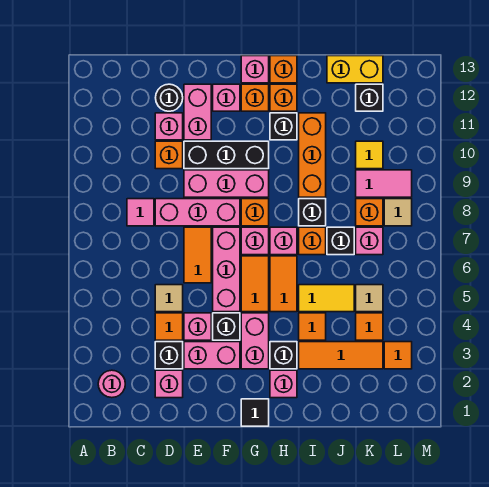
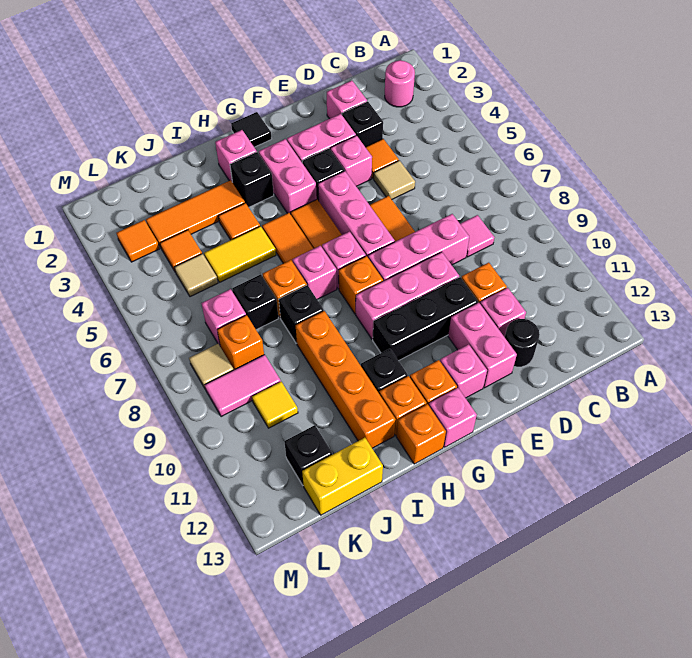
orange 1x3 brick [299,113,326,197] -> orange 1x4 brick [296,311,396,448]

